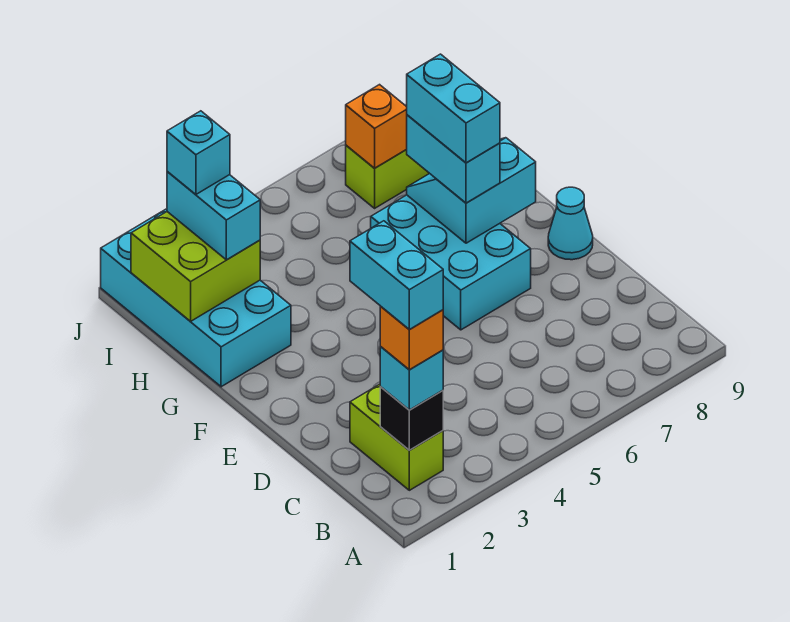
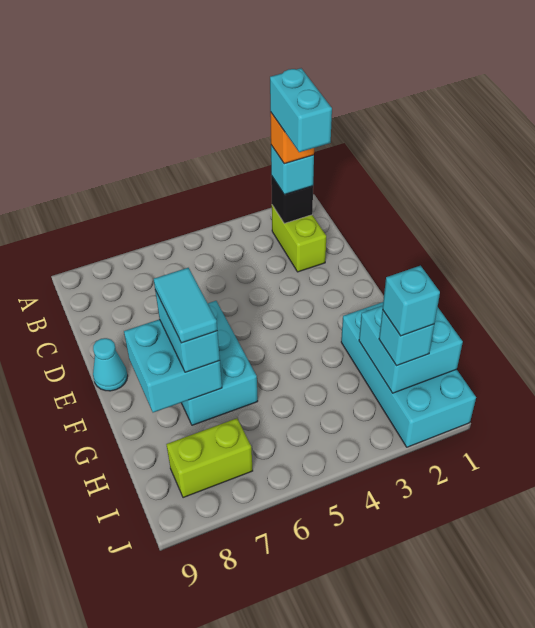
cyan 2x2 slope [407,138,536,243] -> cyan 2x2 brick [124,319,222,412]
cyan 1x2 brick [407,54,500,163] -> cyan 1x2 tile [154,268,217,343]
lime 2x2 brick [131,212,260,322] -> cyan 2x2 brick [359,306,463,393]
cyan 1x2 brick [167,171,260,260] -> cyan 1x1 brick [379,310,434,366]
orange 1x1 brick [346,85,407,168] -> none

